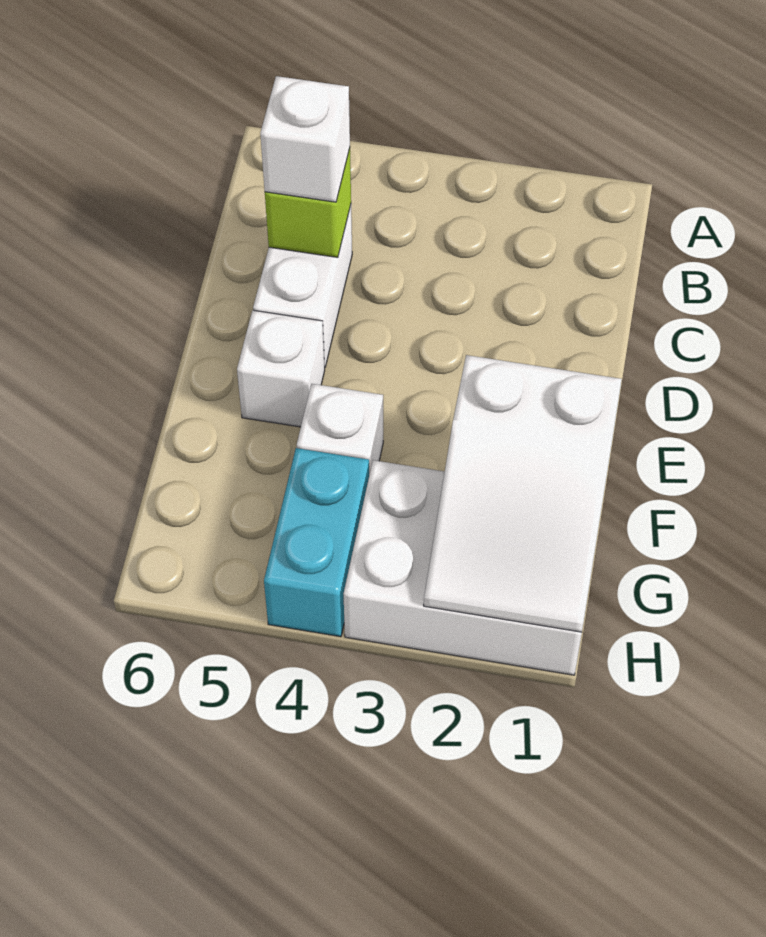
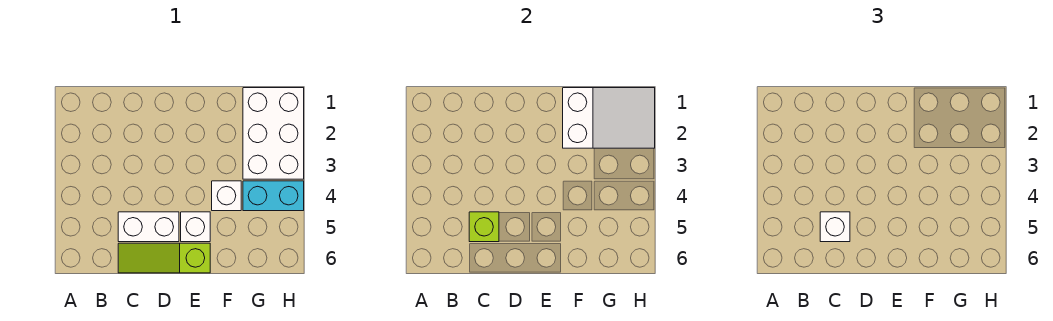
none -> lime 1x3 slope [118,243,210,273]

